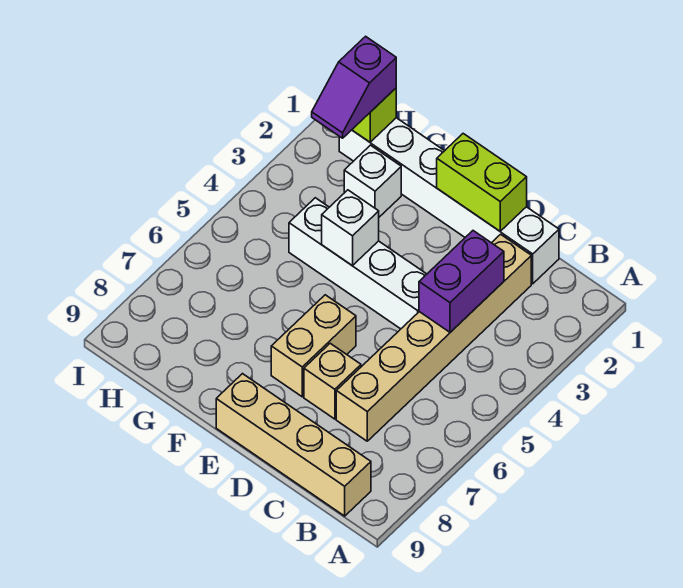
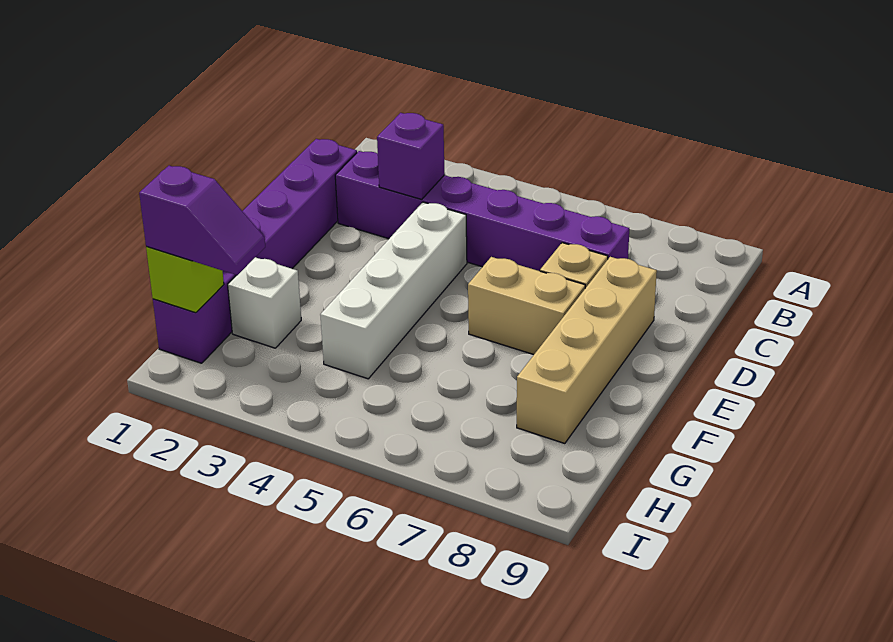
tan 1x4 brick [216,374,371,516] -> tan 1x4 brick moved to [517,257,657,444]
white 1x6 brick [339,118,559,284] -> purple 1x6 brick [153,139,357,363]
tan 1x6 brick [336,234,531,441] -> purple 1x6 brick [335,151,629,271]
purple 1x2 brick [419,231,504,332] -> purple 1x1 brick [377,113,445,199]
lime 1x2 brick [437,134,527,231] -> none
white 1x1 brick [322,190,379,266] -> none

